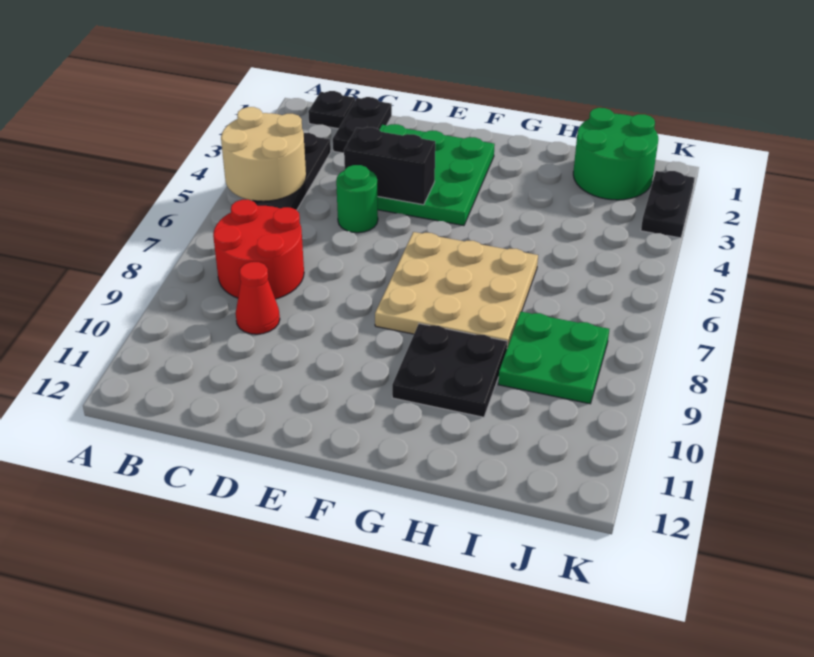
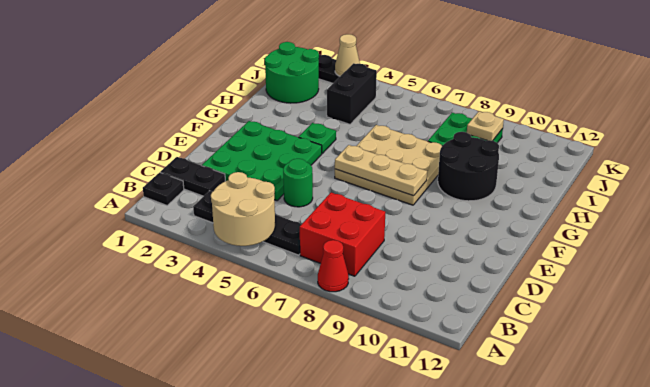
red 2x2 round brick [213,200,304,299] -> red 2x2 brick [300,193,385,276]
red 1x1 cone [236,262,280,334] -> red 1x1 cone moved to [318,240,349,292]
black 1x2 brick [344,127,435,205] -> black 1x2 brick moved to [327,63,377,124]
none -> tan 1x3 plate [335,145,427,196]
none -> green 1x1 plate [299,123,336,153]
black 2x2 plate [392,324,507,417] -> black 2x2 round brick [438,132,499,201]
none -> tan 1x1 plate [467,111,504,141]
none -> tan 1x1 cone [335,34,360,76]

